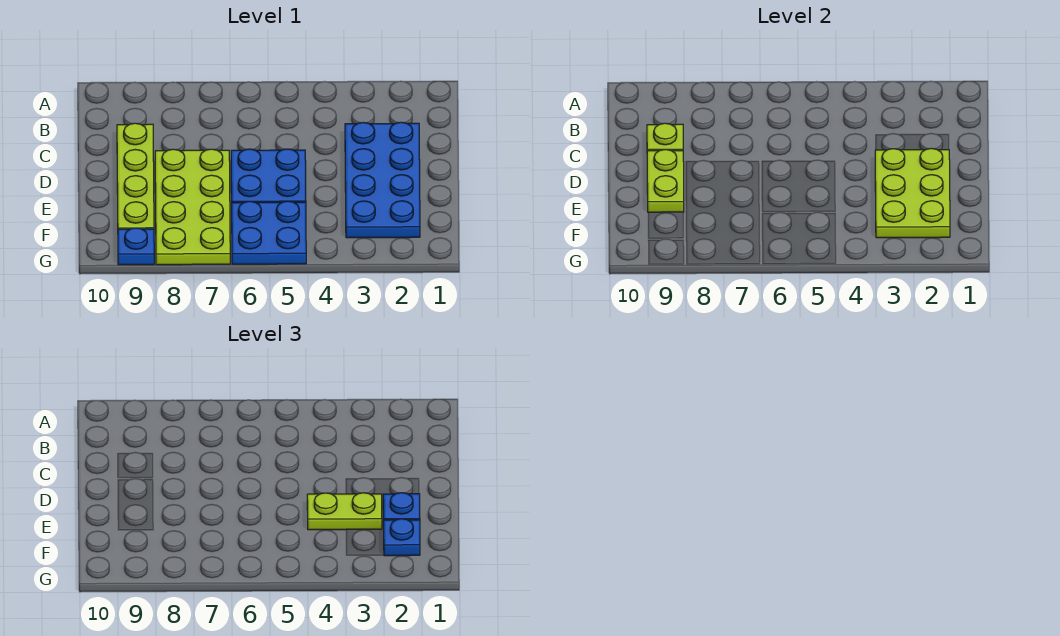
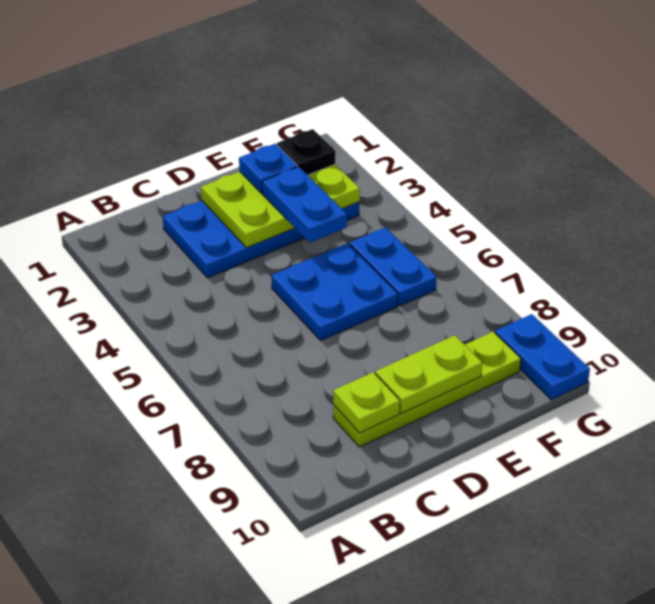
lime 2x4 plate [155,149,230,265] -> none
lime 1x2 plate [307,493,382,530] -> blue 1x2 plate [262,167,347,242]
blue 1x1 plate [384,519,420,556] -> black 1x1 plate [277,129,335,175]
blue 2x2 plate [232,201,306,264] -> blue 1x2 plate [350,227,437,306]
blue 1x1 plate [118,228,154,265] -> blue 1x2 plate [495,314,590,400]

